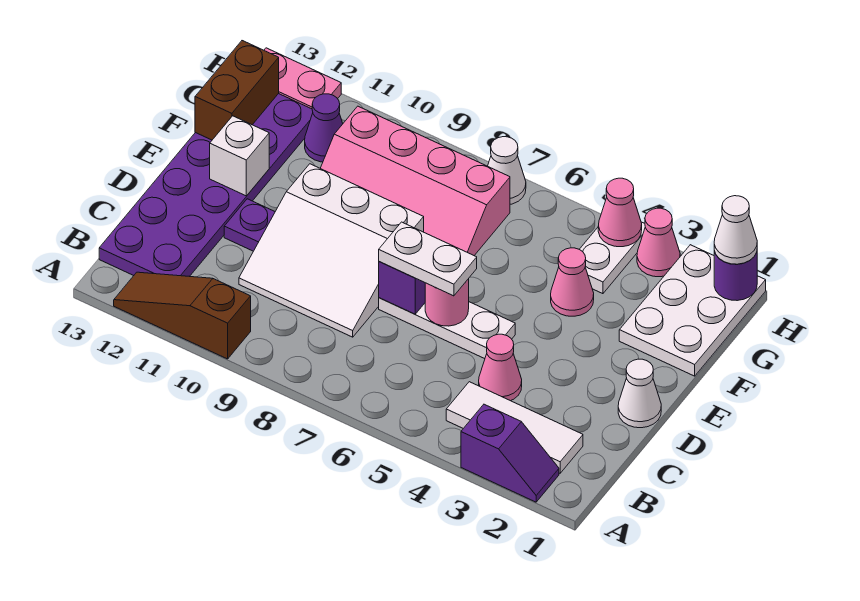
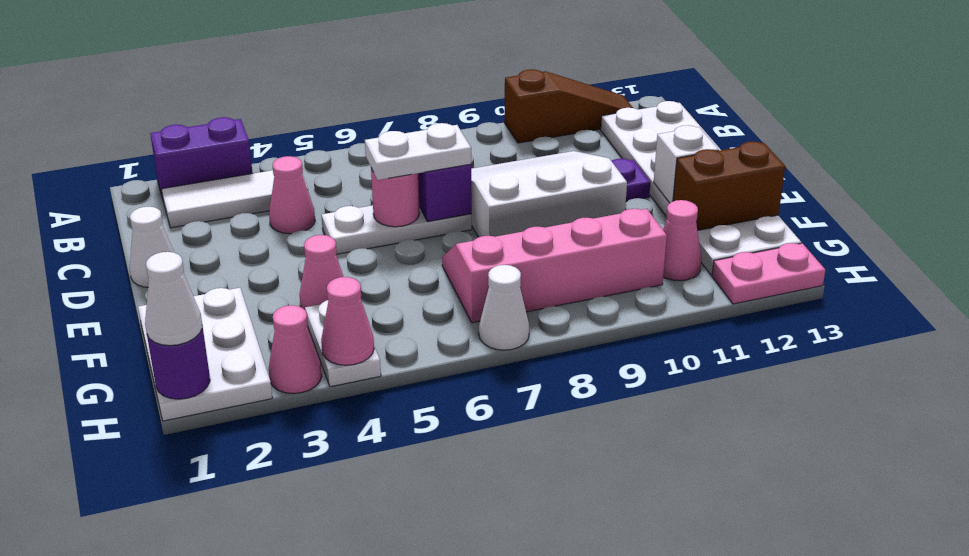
purple 1x2 slope [461,404,559,502] -> purple 1x2 brick [150,117,253,199]
purple 2x6 plate [99,94,313,277] -> white 2x6 plate [601,101,801,275]
brown 1x2 brick [195,41,279,140] -> brown 1x2 brick turned to [673,141,785,231]
purple 1x1 cone [305,94,343,162] -> pink 1x1 cone [663,200,702,281]

